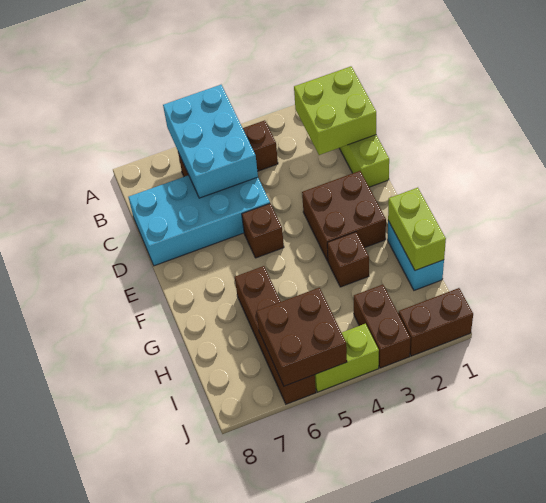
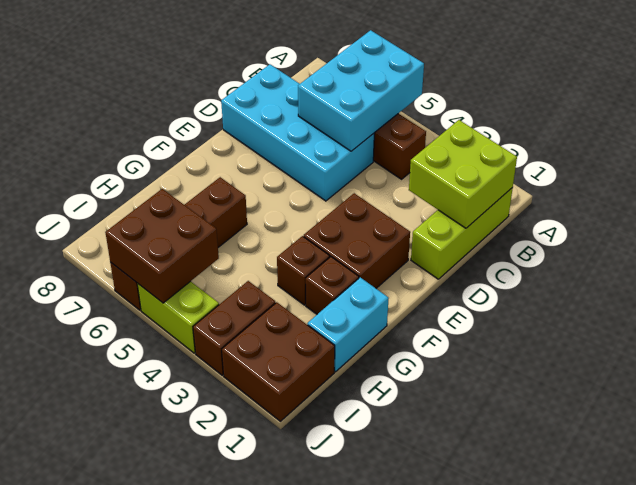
brown 1x1 brick [242,204,284,258] -> brown 1x1 brick moved to [306,257,359,314]
lime 1x2 brick [388,188,446,270] -> none
brown 1x2 brick [398,288,473,356] -> brown 2x2 brick [222,302,335,421]

